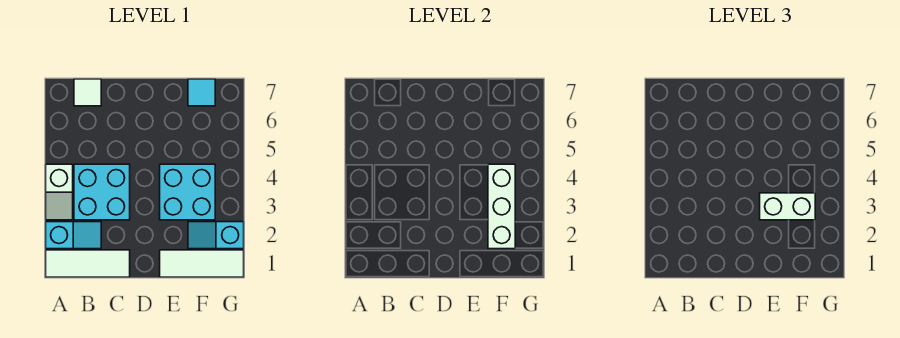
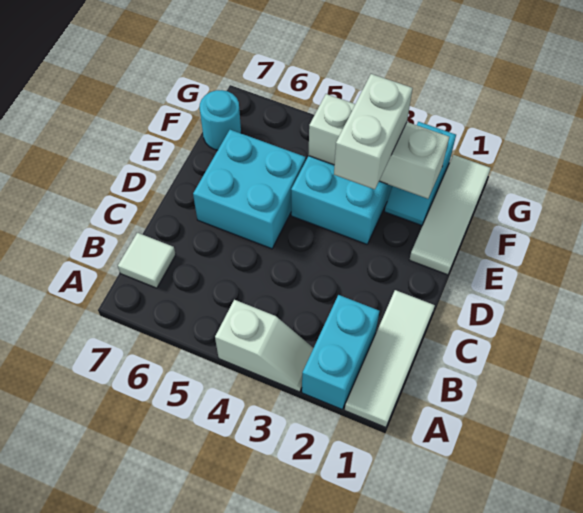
cyan 1x2 slope [46,222,101,249] -> cyan 1x2 brick [302,295,379,409]
cyan 2x2 brick [74,164,130,220] -> cyan 2x2 brick moved to [193,130,306,249]
cyan 1x1 tile [188,79,215,106] -> cyan 1x1 round brick [200,90,241,150]

